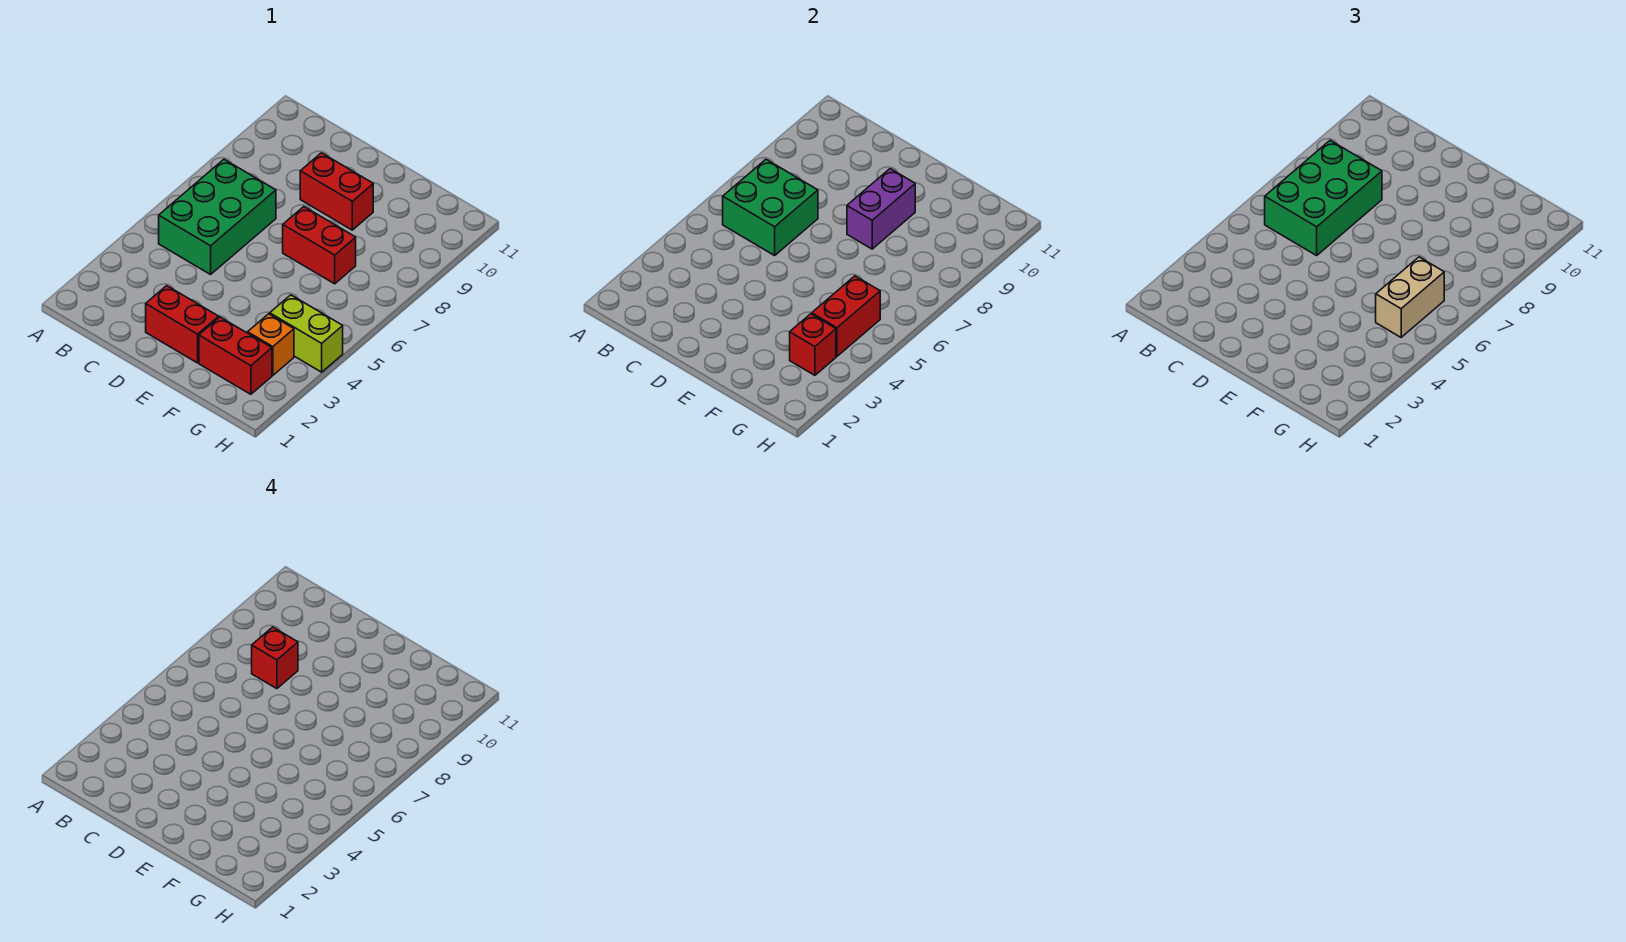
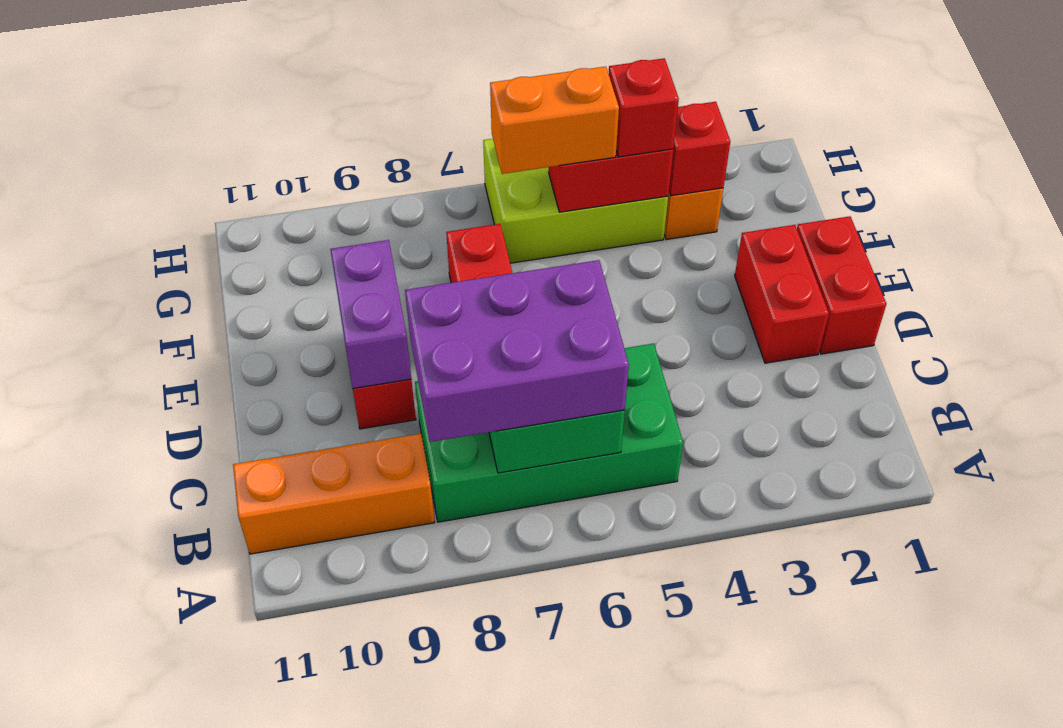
green 2x3 brick [159,160,276,274] -> green 2x4 brick [415,344,683,522]
green 2x3 brick [1265,140,1382,255] -> purple 2x3 brick [405,260,629,442]
none -> orange 1x3 brick [233,434,435,554]
red 1x1 brick [252,627,298,689] -> red 1x1 brick moved to [609,58,679,157]
purple 1x2 brick [847,169,915,249] -> purple 1x2 brick turned to [330,240,411,388]
red 1x2 brick [199,317,272,394] -> red 1x2 brick moved to [797,216,886,354]
lime 1x2 brick [270,295,343,372] -> lime 2x3 brick [483,139,668,263]
tan 1x2 brick [1376,257,1444,337] -> orange 1x2 brick [490,67,619,174]

